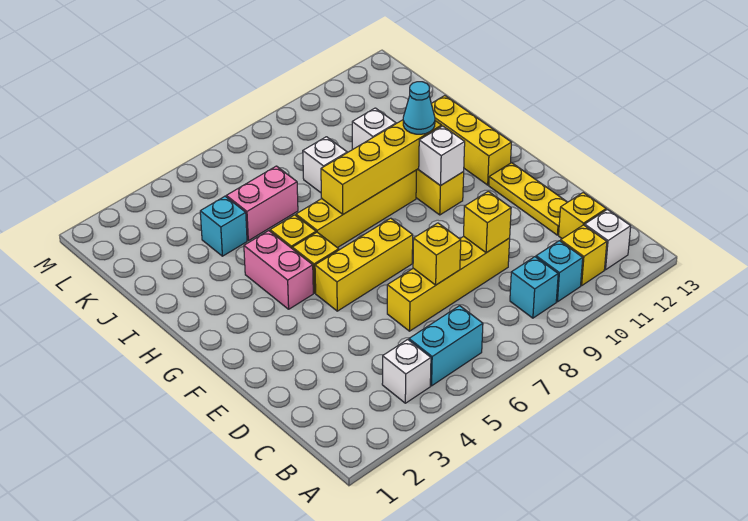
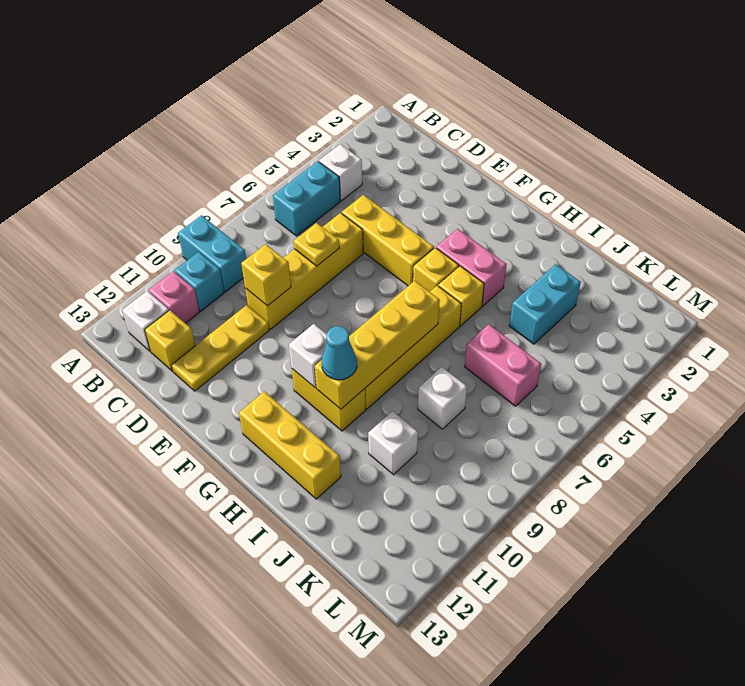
cyan 1x1 brick [510,257,558,318] -> cyan 1x2 brick [178,215,246,292]
yellow 1x1 brick [561,225,607,286] -> pink 1x1 brick [149,271,199,323]
yellow 1x1 brick [413,223,461,285] -> yellow 1x1 plate [294,223,339,266]
yellow 1x3 plate [489,163,567,235] -> yellow 1x3 plate turned to [171,305,269,391]
yellow 1x3 brick [315,218,413,311] -> yellow 1x3 brick turned to [342,195,434,286]
cyan 1x1 brick [200,196,247,256] -> cyan 1x2 brick [509,264,581,344]
pink 1x2 brick [226,166,298,241] -> pink 1x2 brick turned to [465,324,541,406]

